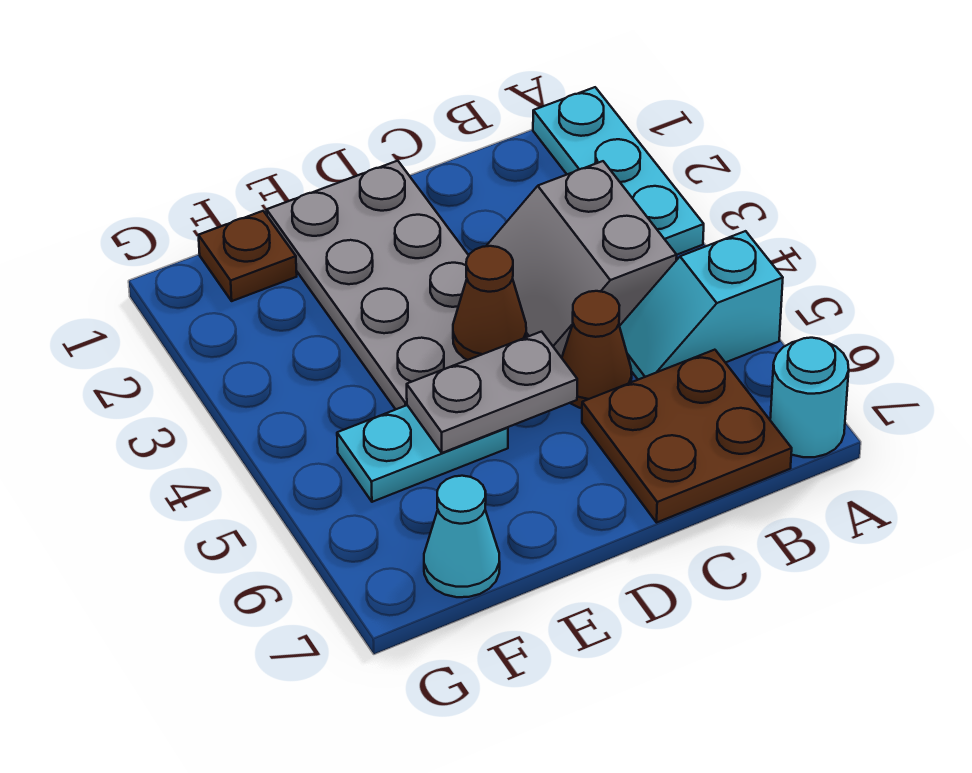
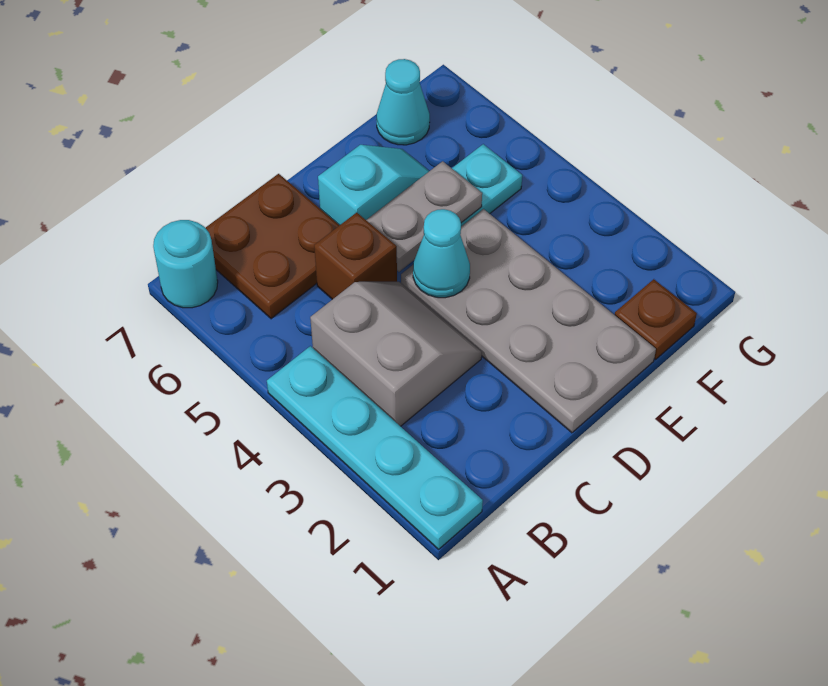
cyan 1x3 plate [533,87,704,255] -> cyan 1x4 plate [267,346,483,549]
cyan 1x2 slope [619,231,783,380] -> cyan 1x2 slope moved to [318,145,429,225]
brown 1x1 cone [562,291,632,408] -> brown 1x1 brick [314,213,397,299]
brown 1x1 cone [453,246,526,360] -> cyan 1x1 cone [413,209,470,298]

